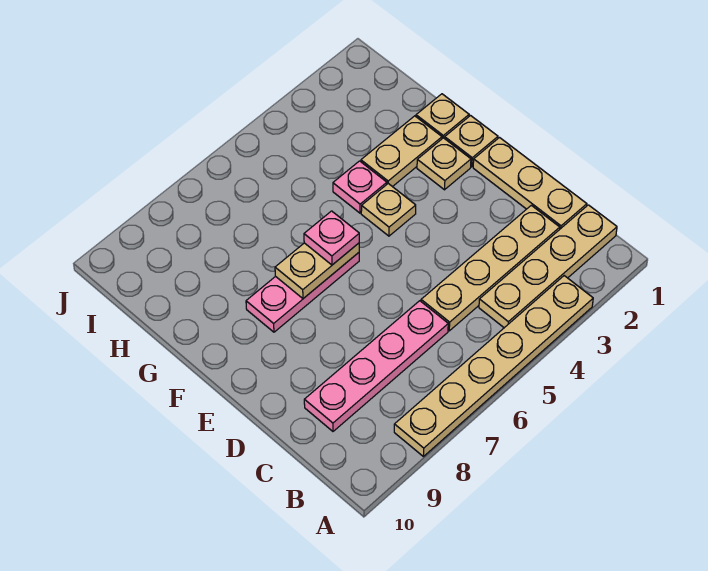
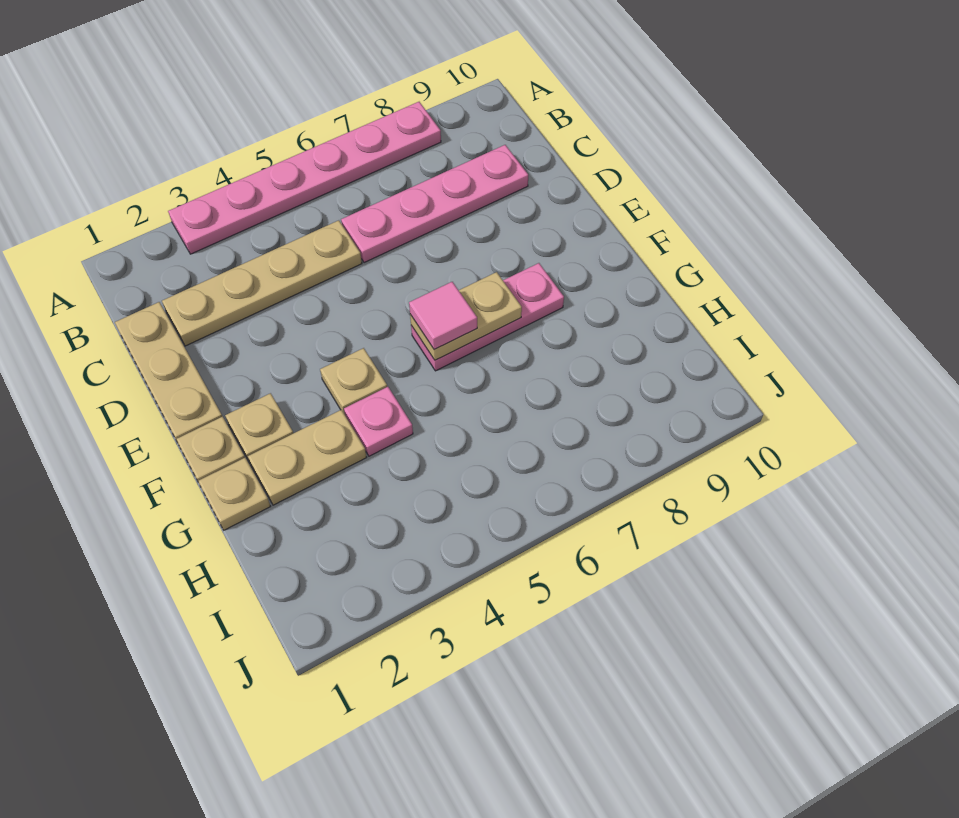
tan 1x6 plate [394,276,593,456] -> pink 1x6 plate [168,102,441,254]
tan 1x4 plate [479,205,617,328] -> none
pink 1x1 plate [304,211,359,265] -> pink 1x1 tile [409,282,477,350]

